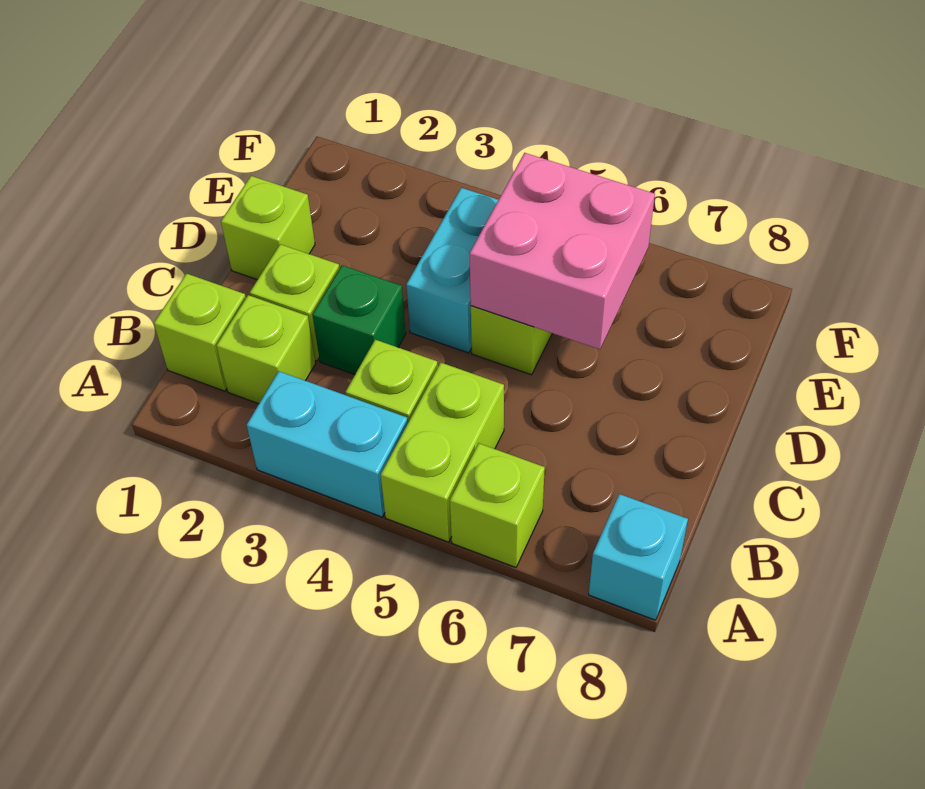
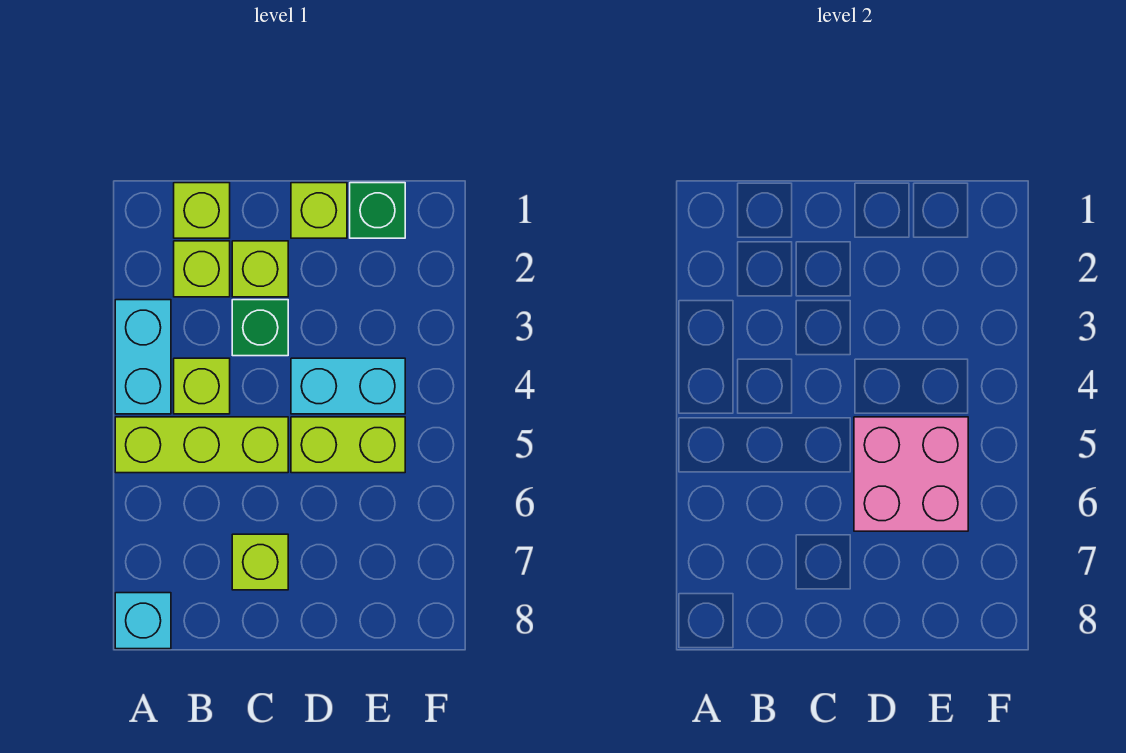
lime 1x2 brick [381,363,504,542] -> lime 1x3 brick [115,417,288,473]
lime 1x1 brick [450,443,545,567] -> lime 1x1 brick moved to [232,534,288,590]
none -> green 1x1 brick [350,183,405,238]

